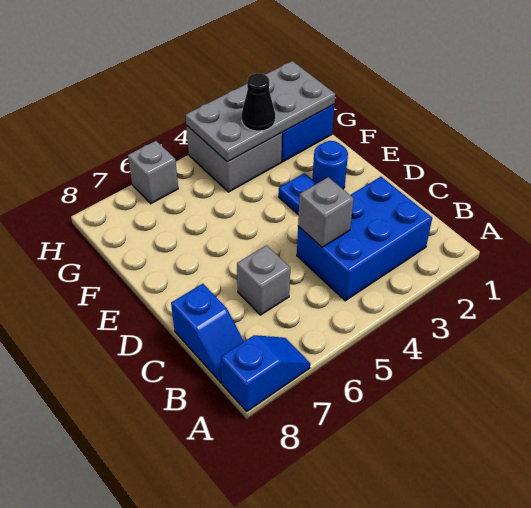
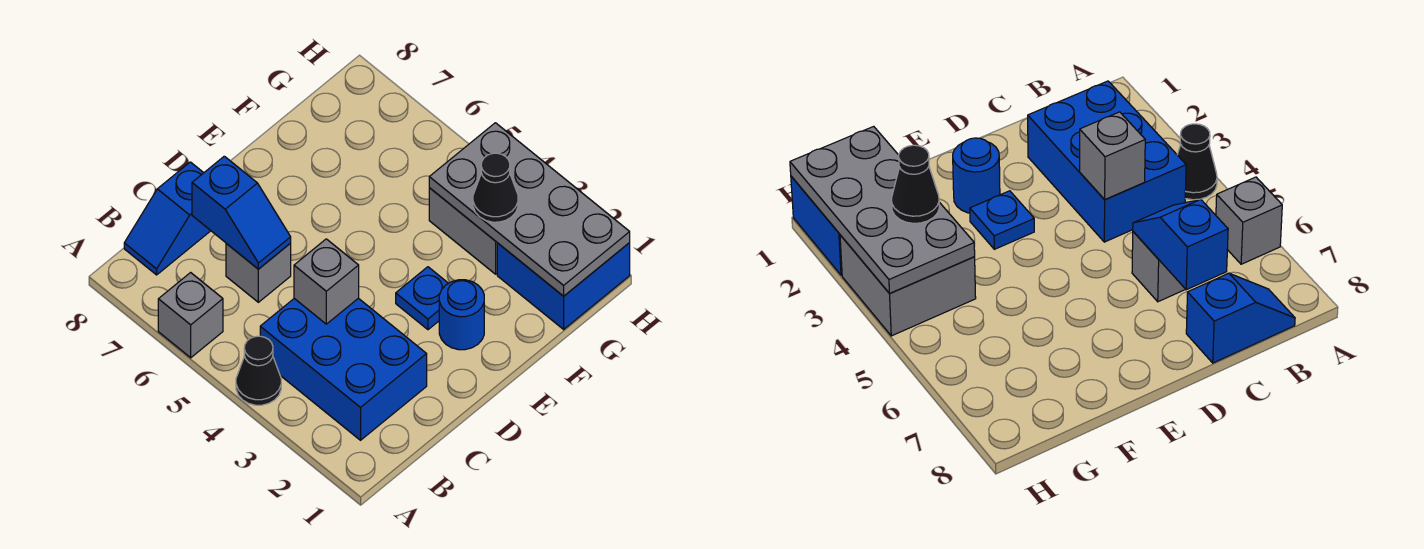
none -> black 1x1 cone [236,336,281,405]
blue 1x2 slope [221,335,310,411] -> blue 1x2 slope moved to [192,156,291,269]
grey 1x1 brick [128,141,178,204] -> grey 1x1 brick moved to [158,273,223,358]

